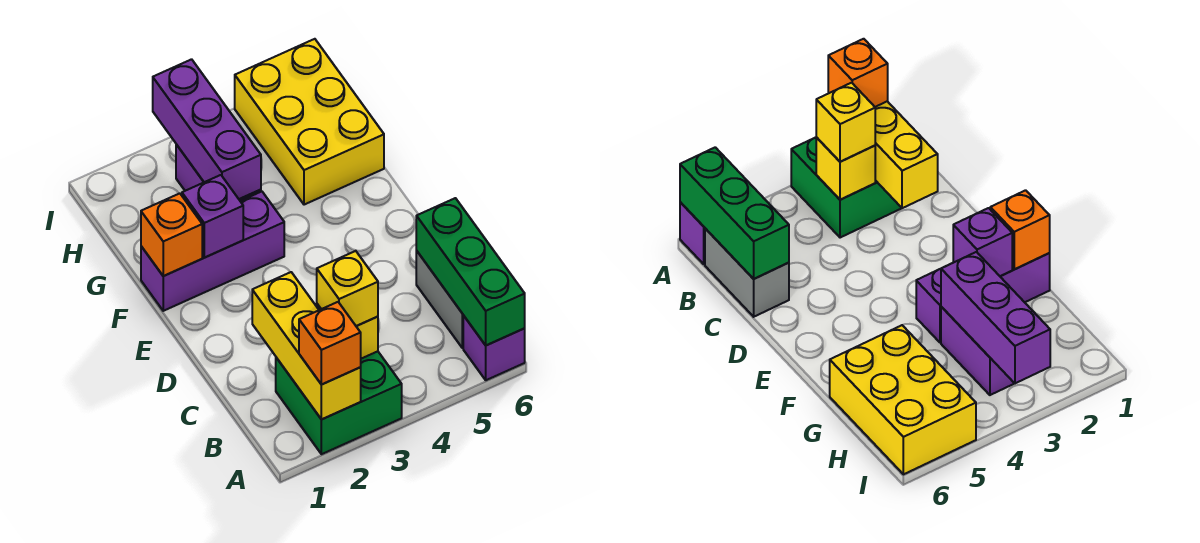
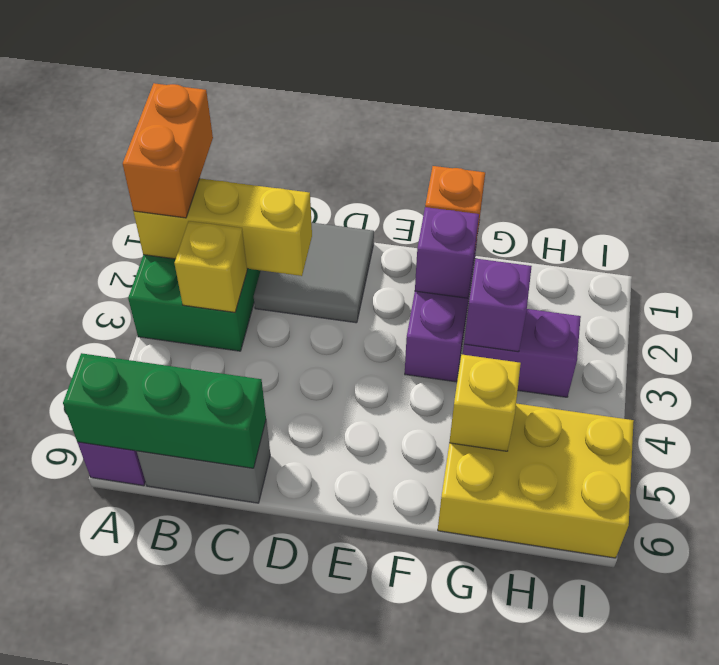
orange 1x1 brick [299,302,361,385] -> orange 1x2 brick [123,83,213,218]
yellow 1x1 brick [317,251,378,326] -> yellow 1x1 brick moved to [449,355,521,451]
none -> grey 2x2 tile [254,223,374,323]
purple 1x3 brick [153,59,261,199] -> purple 1x1 brick [464,259,532,352]

